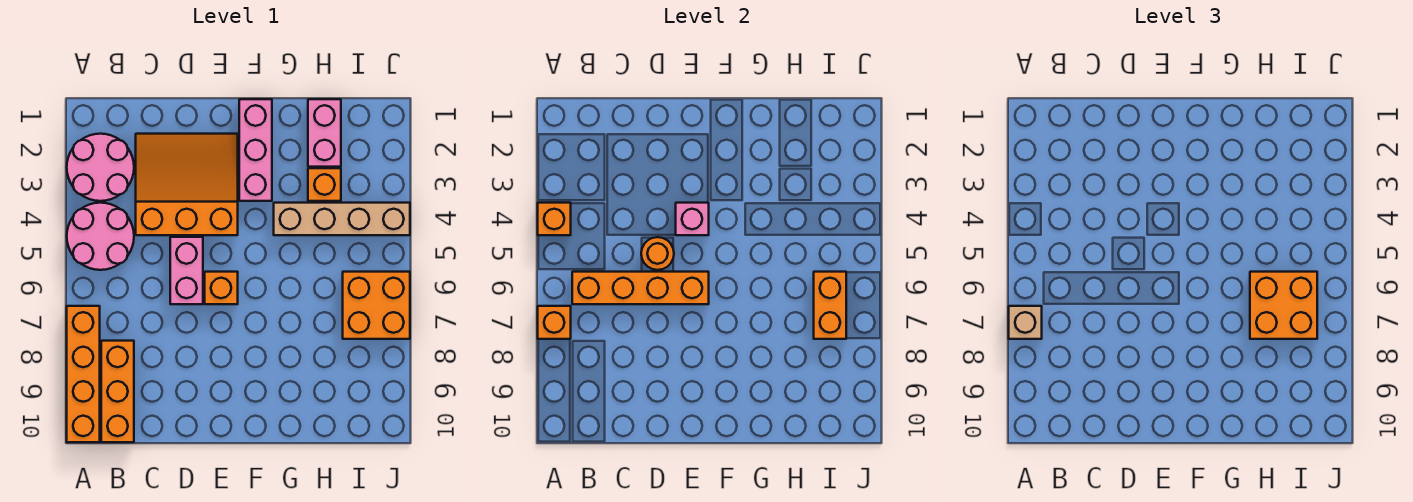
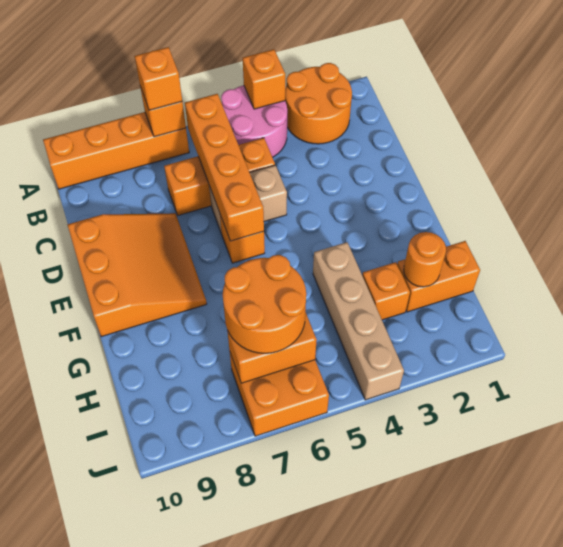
pink 2x2 round brick [67,134,134,201] -> orange 2x2 round brick [285,63,352,144]
tan 1x1 brick [1009,306,1042,339] -> orange 1x1 brick [135,47,182,110]
orange 1x3 brick [101,341,134,442] -> orange 1x3 brick moved to [164,138,275,215]
orange 3x3 slope [136,134,238,235] -> orange 3x3 slope moved to [67,213,207,337]
pink 1x2 brick [170,237,203,304] -> tan 1x2 brick [209,165,287,234]
orange 1x1 round brick [641,237,674,270] -> orange 1x1 round brick moved to [404,232,446,287]
pink 1x1 brick [676,203,709,235] -> none
pink 1x3 brick [239,99,272,201] -> none
pink 1x2 brick [308,99,341,167] -> orange 1x2 brick [397,241,480,312]
orange 2x2 brick [1250,272,1317,339] -> orange 2x2 round brick [223,255,306,353]

